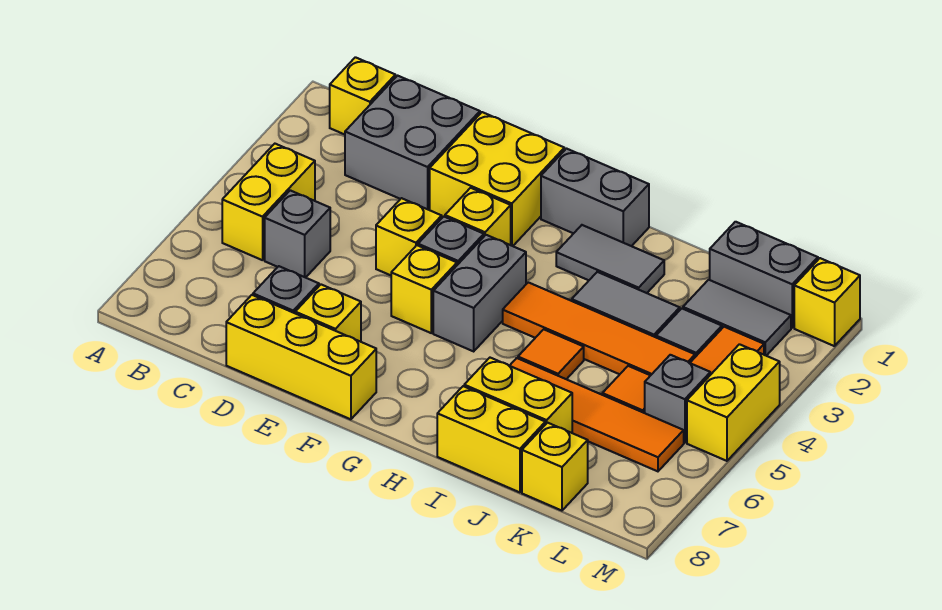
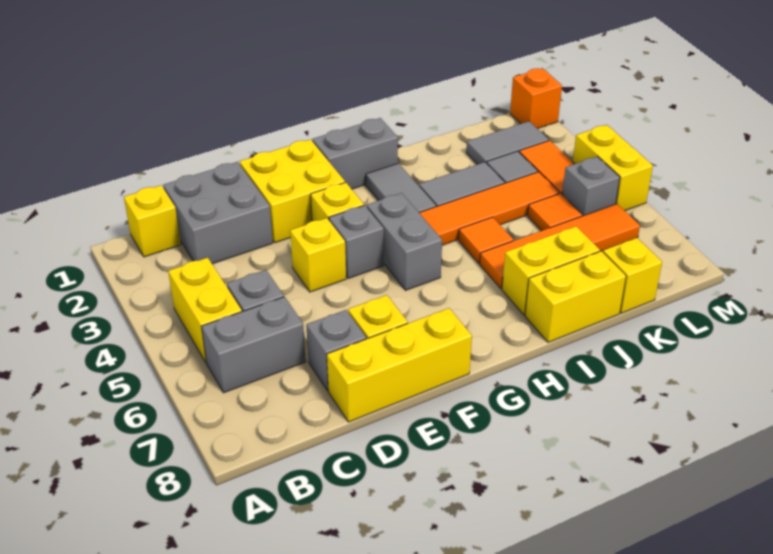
yellow 1x1 brick [391,245,457,333] -> none
grey 1x2 tile [556,225,664,293] -> grey 1x2 tile turned to [366,163,436,212]
grey 1x2 brick [710,222,818,328] -> grey 1x2 brick moved to [202,297,306,393]
yellow 1x1 brick [794,258,860,346] -> orange 1x1 brick [510,68,562,129]

